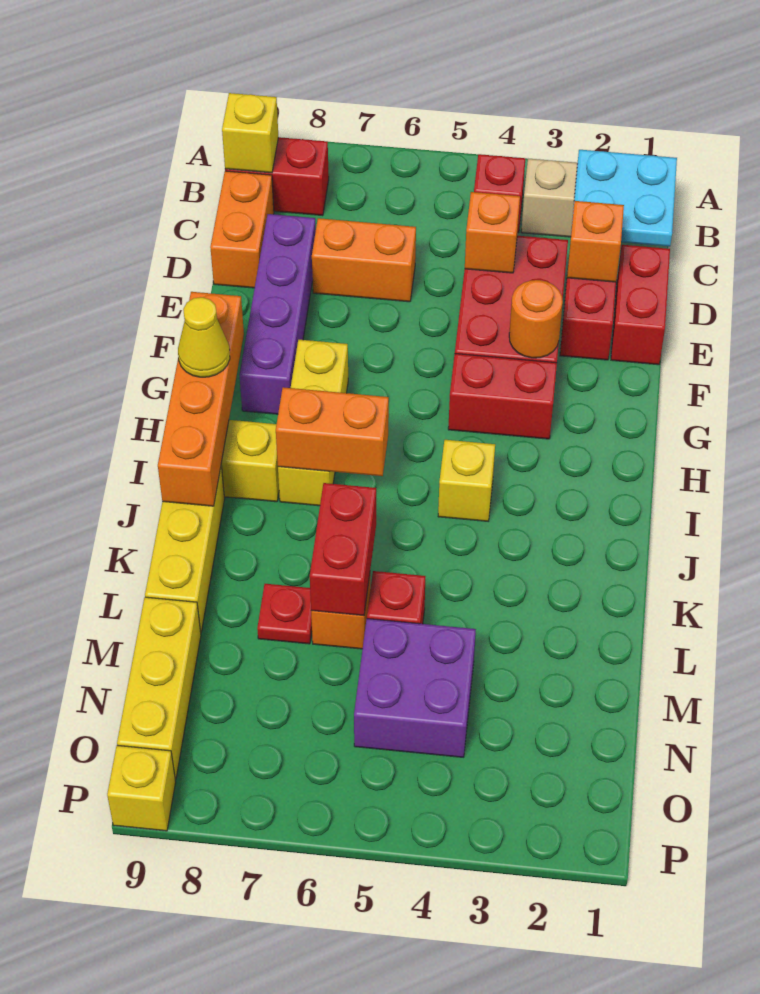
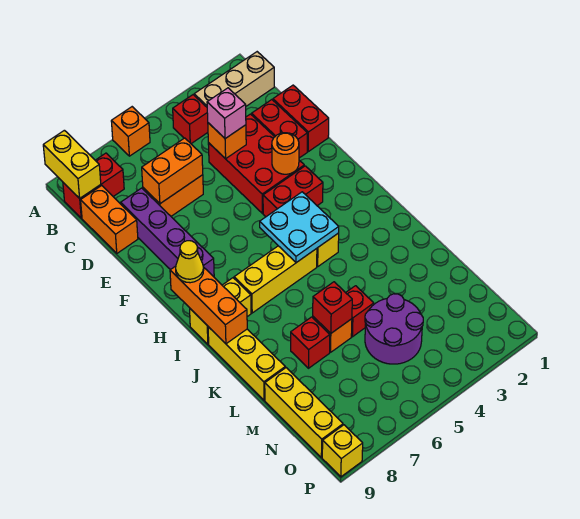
cyan 2x2 plate [572,150,677,246] -> cyan 2x2 plate moved to [260,192,339,263]
yellow 1x1 brick [222,93,278,173] -> yellow 1x2 brick [43,130,101,198]
orange 1x1 brick [567,201,624,282] -> orange 1x1 brick moved to [111,107,150,156]
none -> pink 1x1 brick [207,88,246,139]
yellow 1x3 brick [278,340,348,506] -> yellow 1x3 brick turned to [234,246,317,313]
orange 1x4 brick [158,292,244,506] -> orange 1x3 brick [170,266,247,344]
orange 1x2 brick [276,387,389,476] -> orange 1x2 brick moved to [142,138,203,204]
red 1x2 brick [310,483,376,616] -> red 1x1 brick [313,282,352,333]
red 1x1 plate [257,584,312,644] -> red 1x1 brick [291,317,330,368]
purple 2x2 brick [354,619,476,757] -> purple 2x2 round brick [365,294,423,364]

